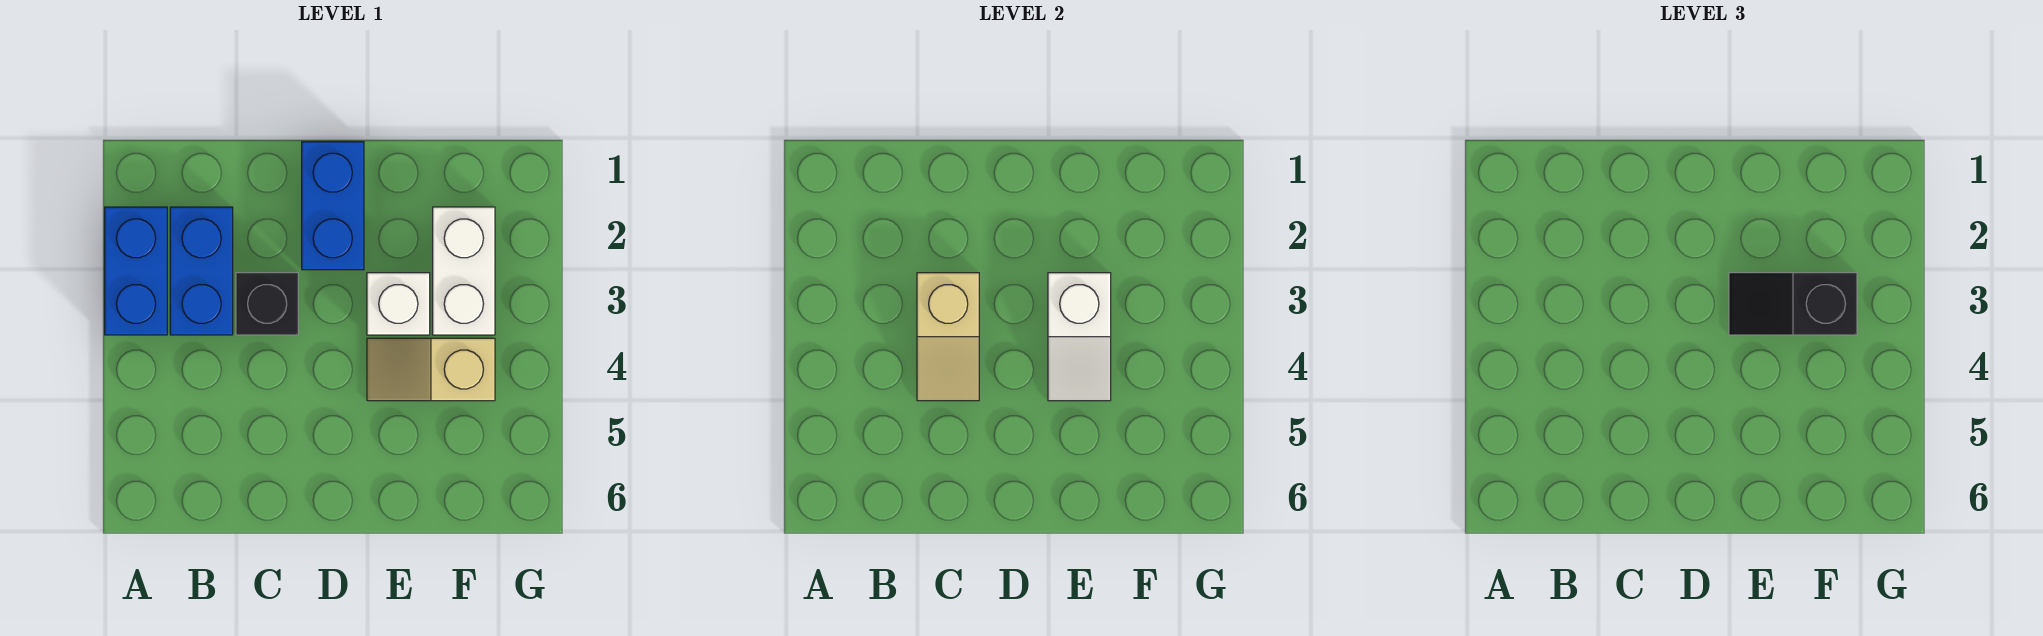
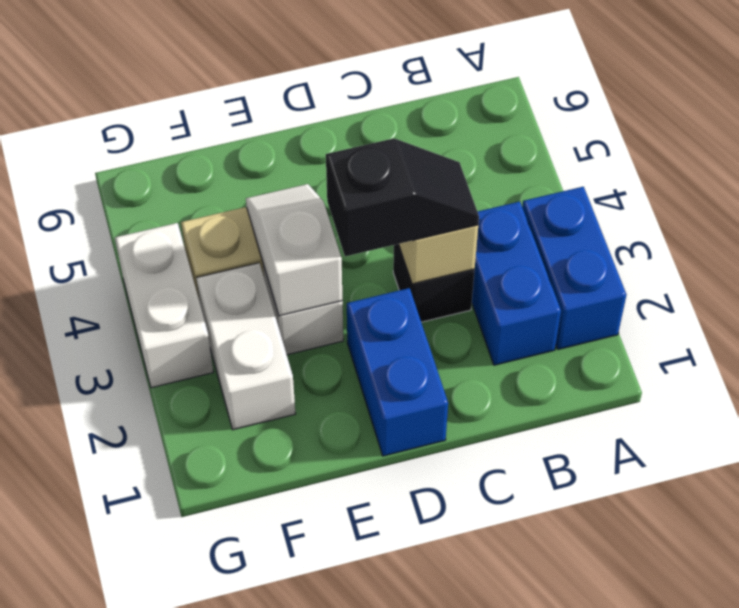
black 1x2 slope [1729,273,1857,335] -> black 1x2 slope moved to [326,138,479,256]
none -> white 1x2 brick [115,223,213,388]

